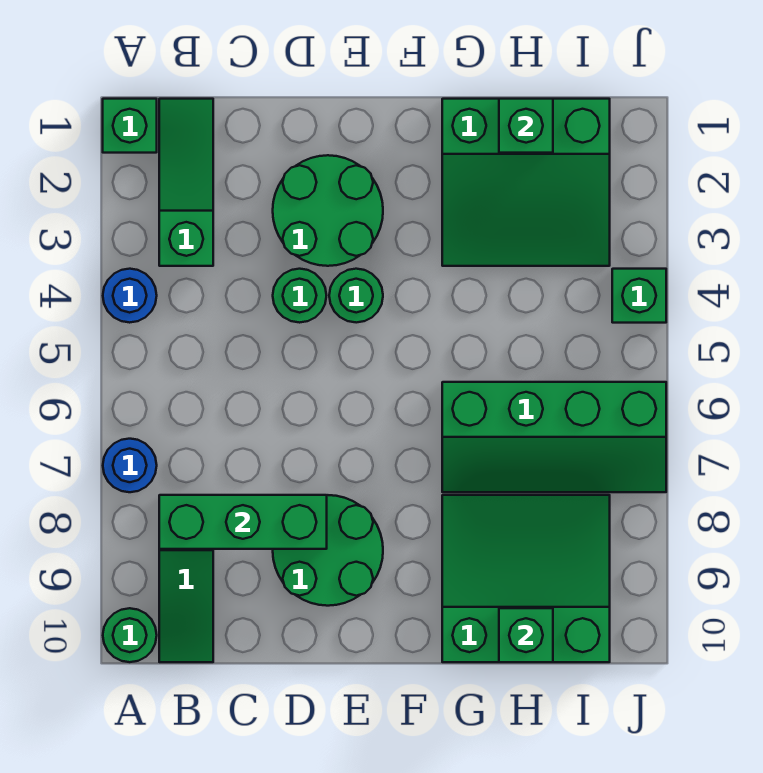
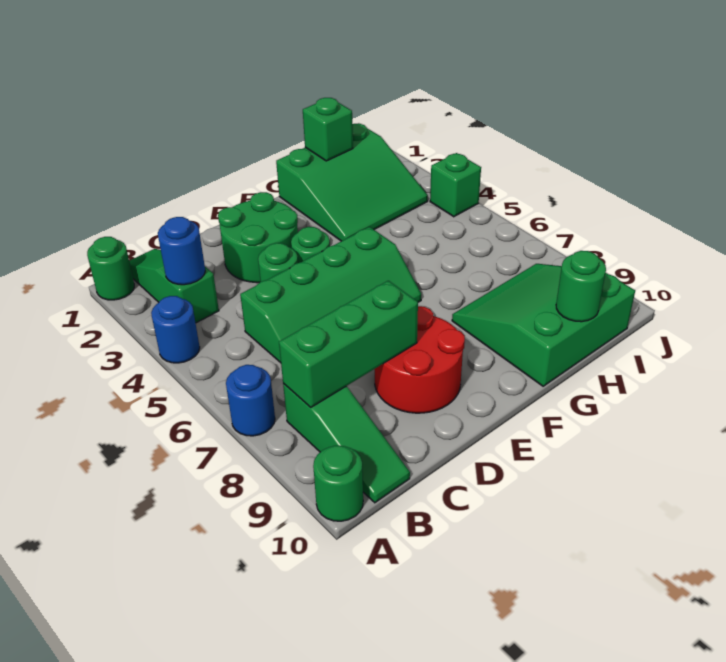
green 1x1 brick [103,99,157,153] -> green 1x1 round brick [87,237,134,300]
none -> blue 1x1 round brick [158,217,205,285]
green 2x2 round brick [273,495,383,606] -> red 2x2 round brick [374,306,465,413]
green 2x4 slope [442,382,666,492] -> green 2x4 slope moved to [240,227,421,363]
green 1x1 brick [499,608,553,662] -> green 1x1 round brick [556,251,606,322]

